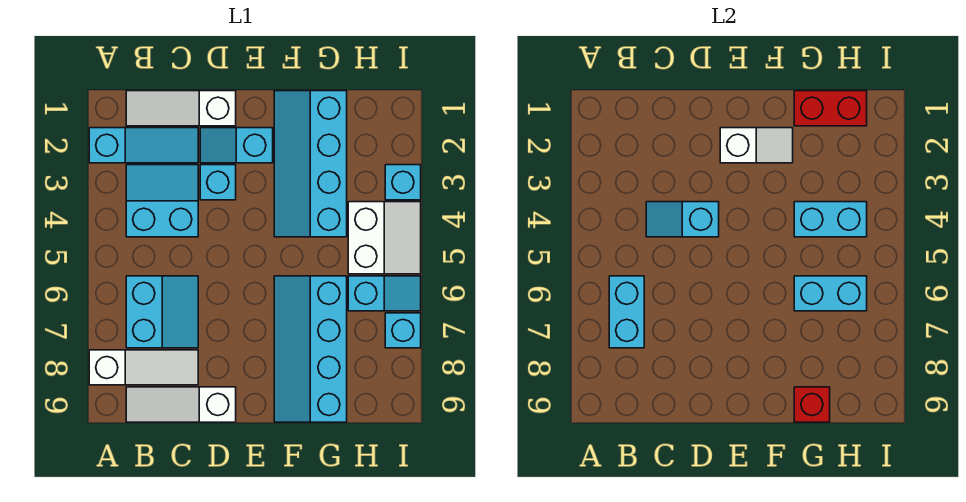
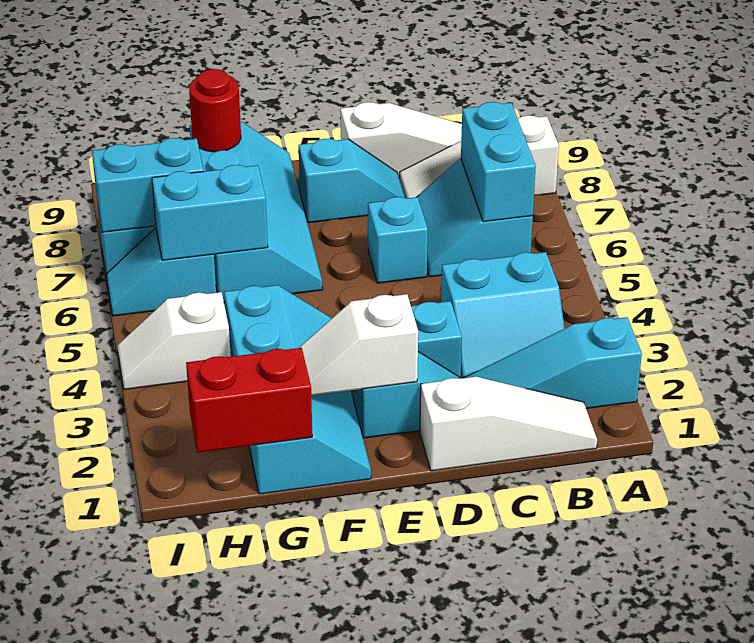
cyan 1x2 slope [646,202,719,237] -> cyan 1x2 slope moved to [299,139,405,223]
cyan 1x2 brick [794,202,867,237] -> cyan 1x2 brick moved to [92,138,204,232]
red 1x1 brick [794,387,830,422] -> red 1x1 round brick [189,69,241,152]
white 2x2 slope [348,202,421,274] -> white 1x2 slope [117,292,231,389]
cyan 1x1 brick [385,165,421,200] -> cyan 1x1 brick moved to [368,197,428,283]

